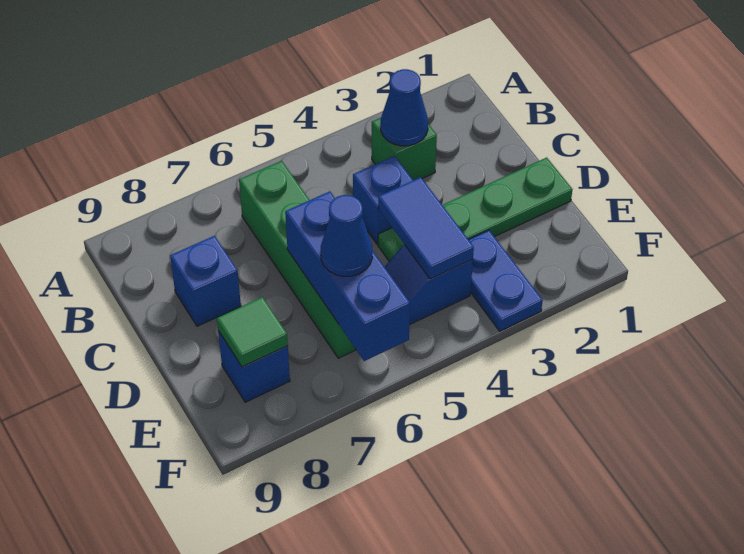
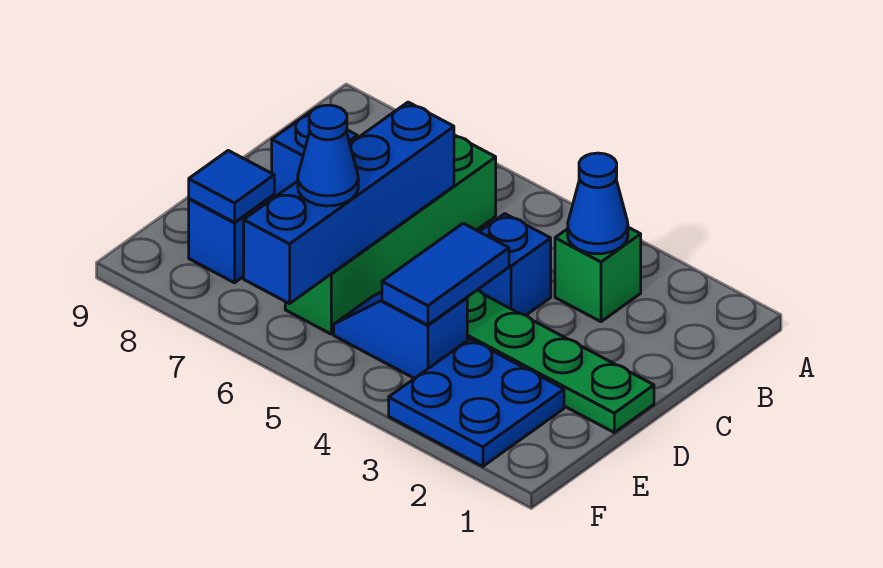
blue 1x3 brick [285,191,410,361] -> blue 1x4 brick [244,102,454,304]
blue 1x2 plate [469,230,543,331] -> blue 2x2 plate [389,339,564,466]
green 1x1 tile [217,297,288,367] -> blue 1x1 tile [189,151,274,222]

